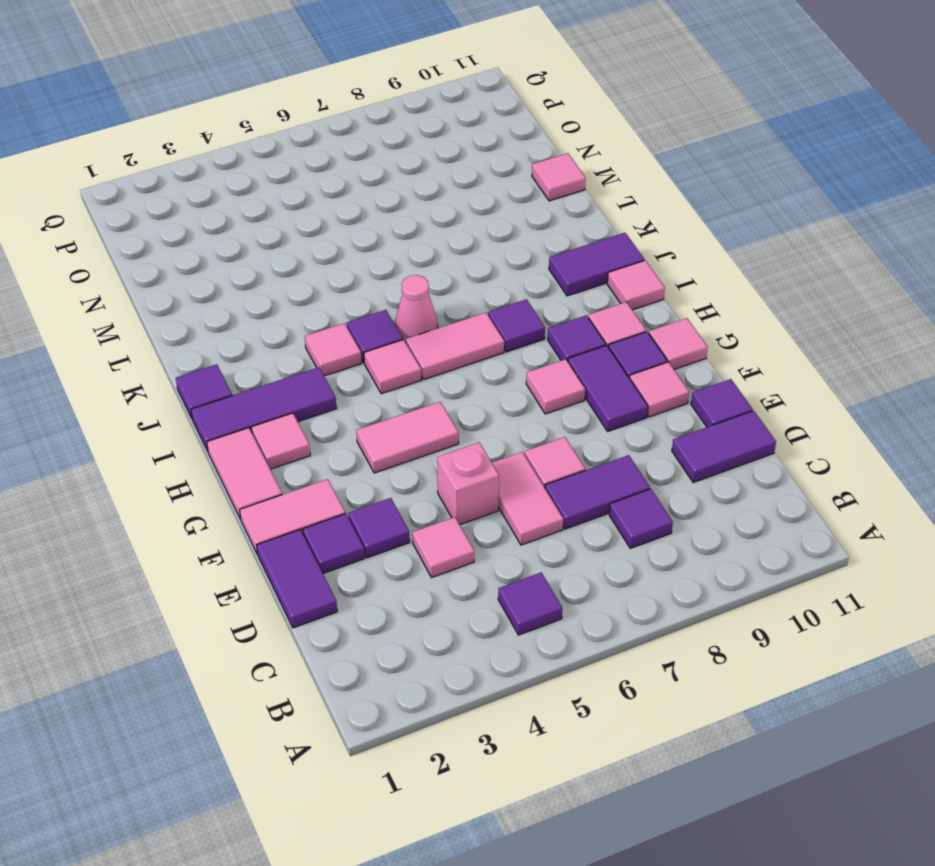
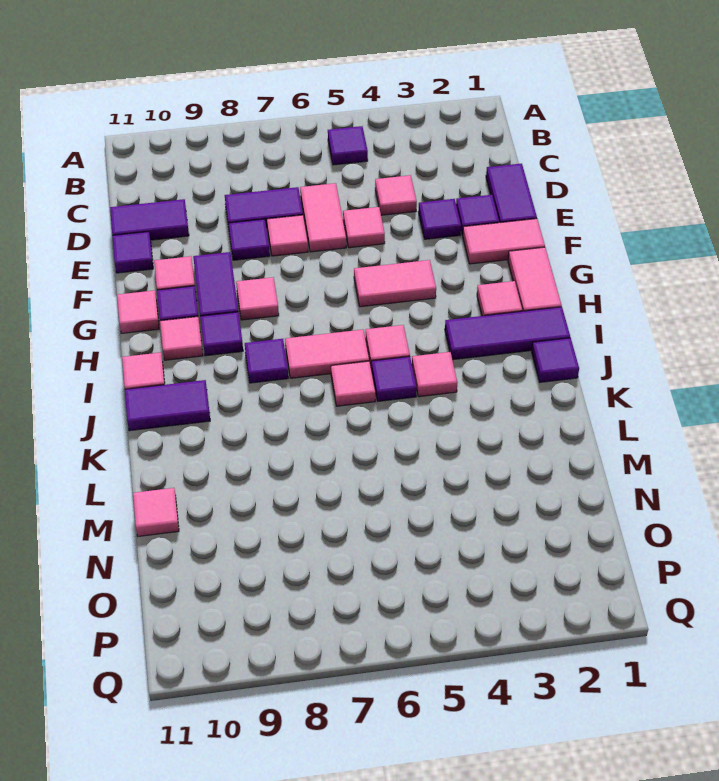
purple 1x1 tile [609,489,673,548] -> purple 1x1 tile moved to [228,219,270,260]
pink 1x1 brick [437,442,499,525] -> pink 1x1 tile [343,207,385,248]
pink 1x1 cone [395,275,438,342] -> pink 1x1 tile [331,361,375,406]

